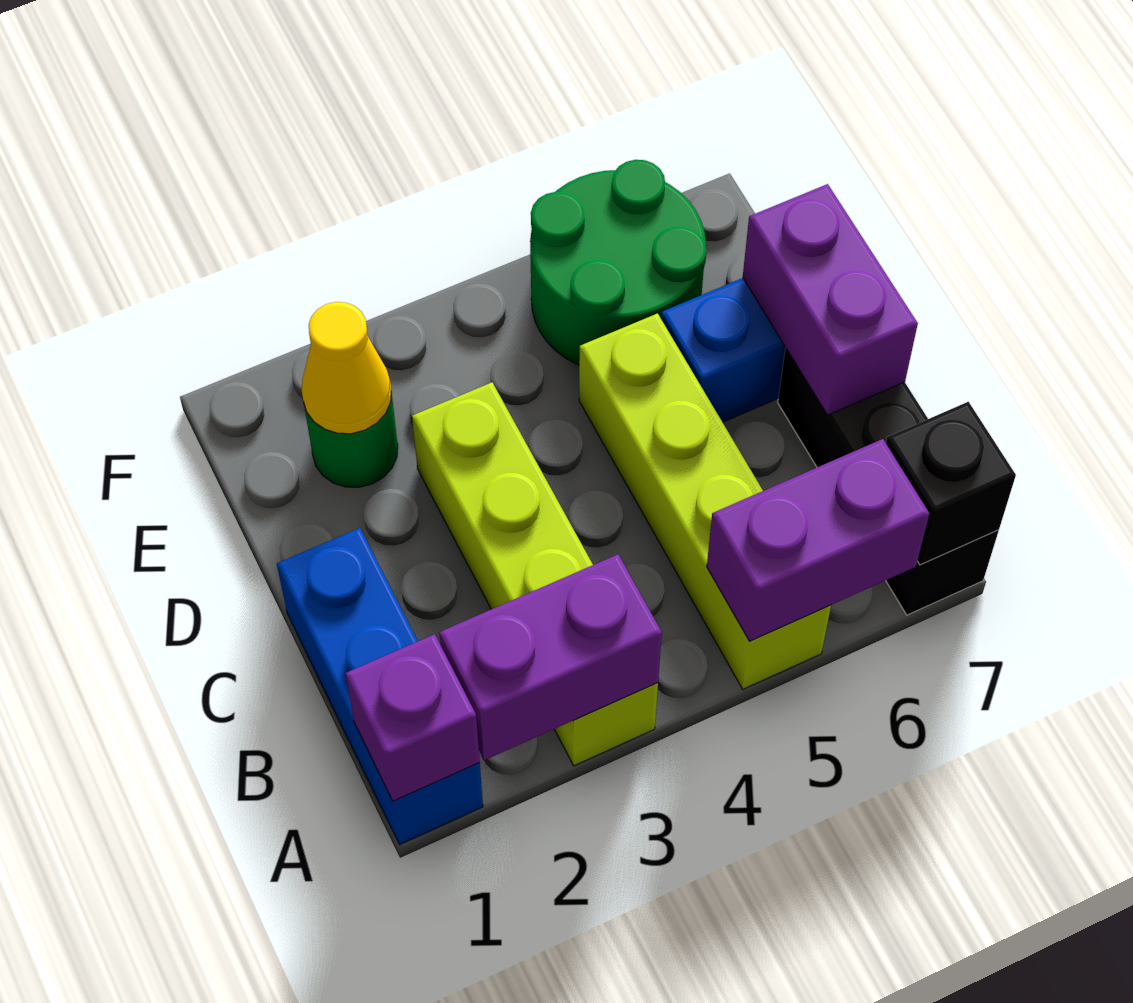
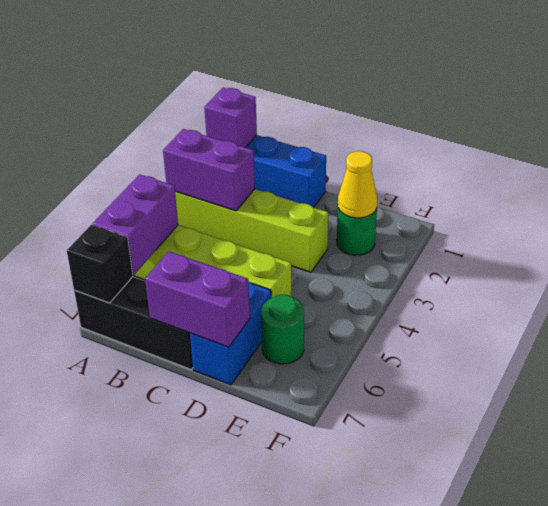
purple 1x2 brick [439,554,662,760] -> purple 1x2 brick turned to [163,129,255,211]
green 2x2 round brick [530,160,706,365] -> green 1x1 round brick [261,295,304,364]

